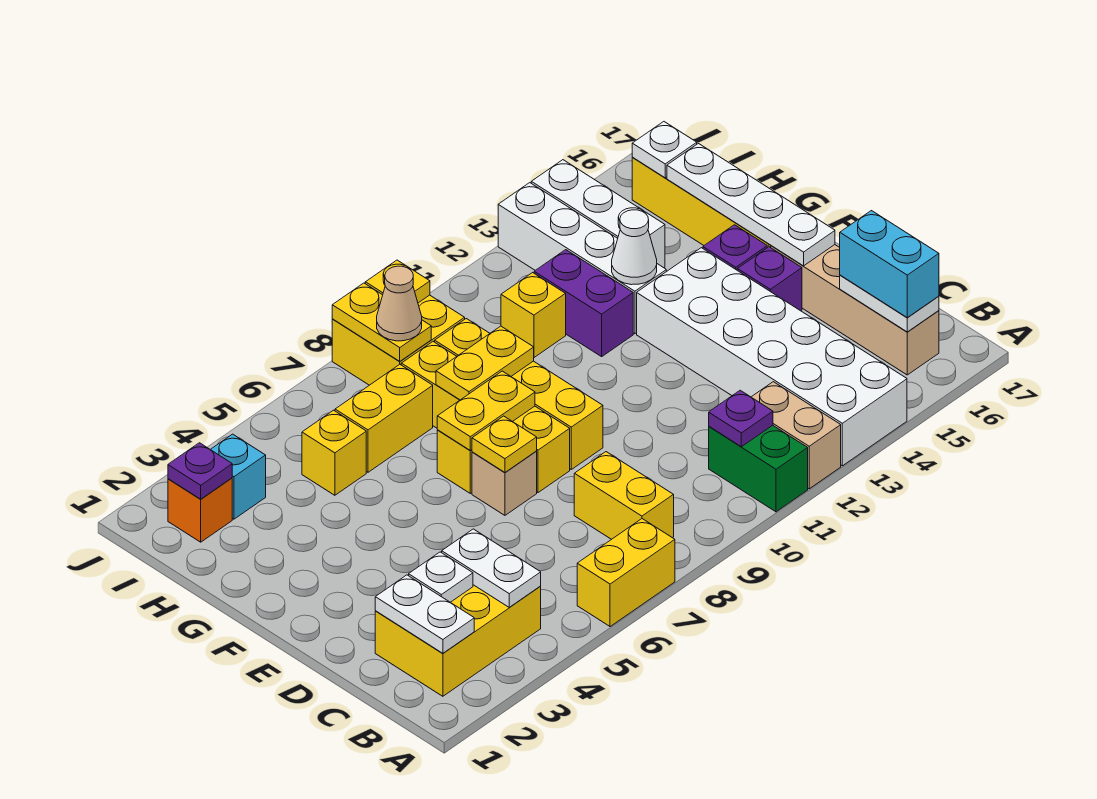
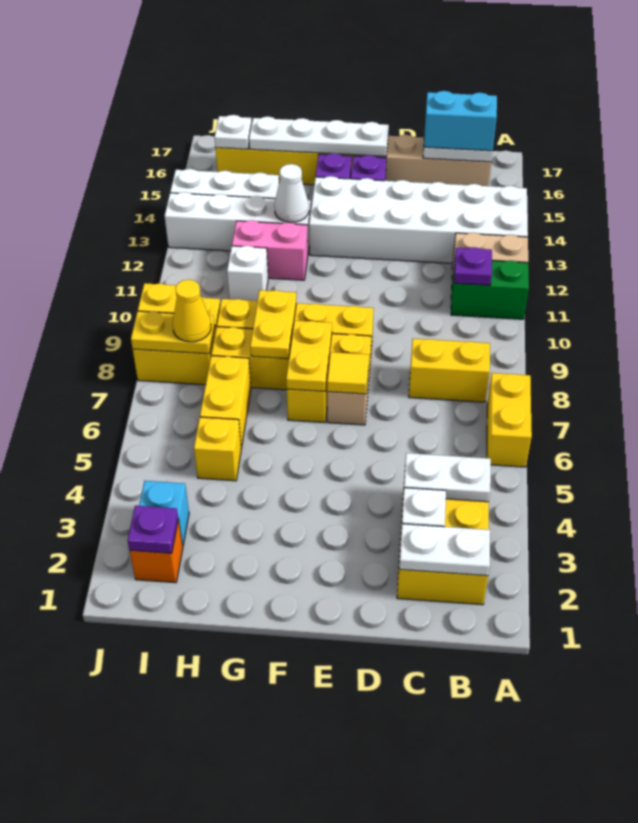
yellow 1x1 plate [472,416,537,473] -> yellow 1x1 tile [327,352,369,394]
purple 1x2 brick [534,250,633,357] -> pink 1x2 brick [232,220,308,280]
yellow 1x1 brick [501,273,566,357] -> white 1x1 brick [227,246,268,301]
tan 1x1 cone [377,266,422,341] -> yellow 1x1 cone [173,280,211,342]

